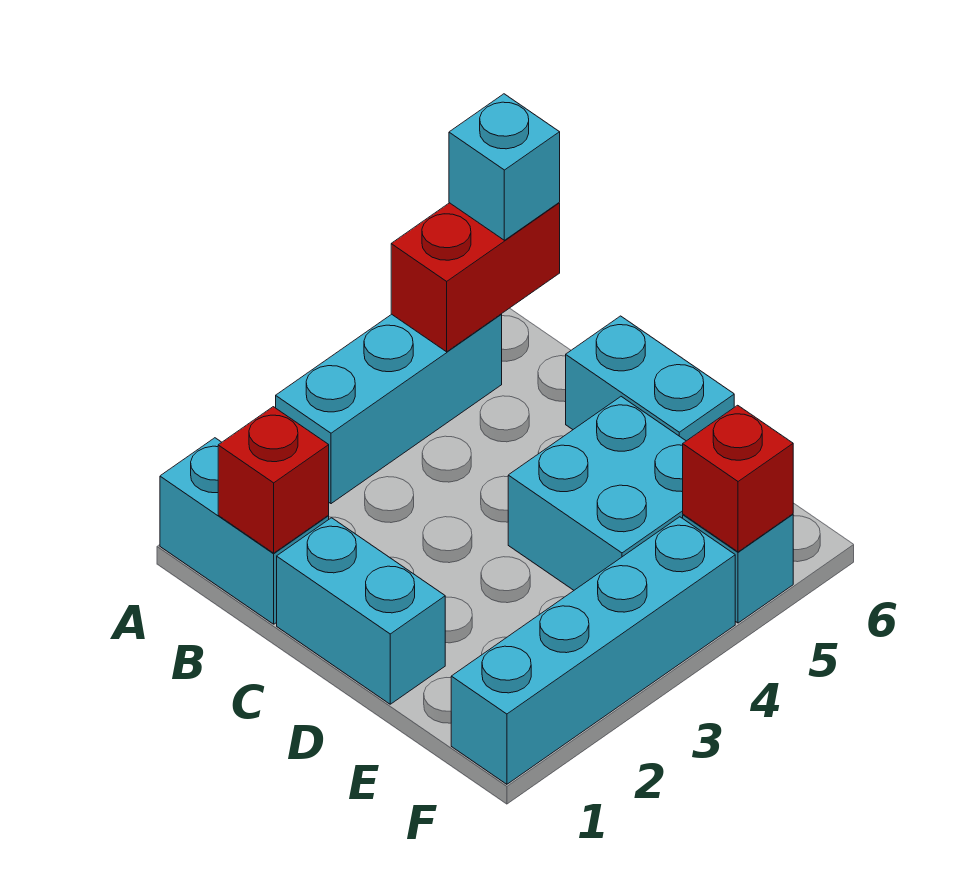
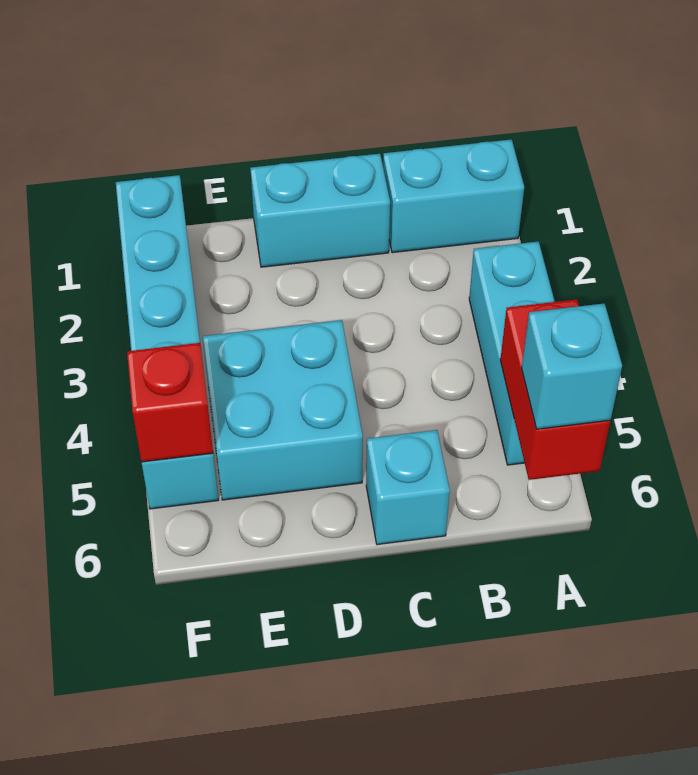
red 1x1 brick [218,407,329,553] -> none
cyan 1x2 brick [566,316,734,441] -> cyan 1x1 brick [366,430,450,545]

